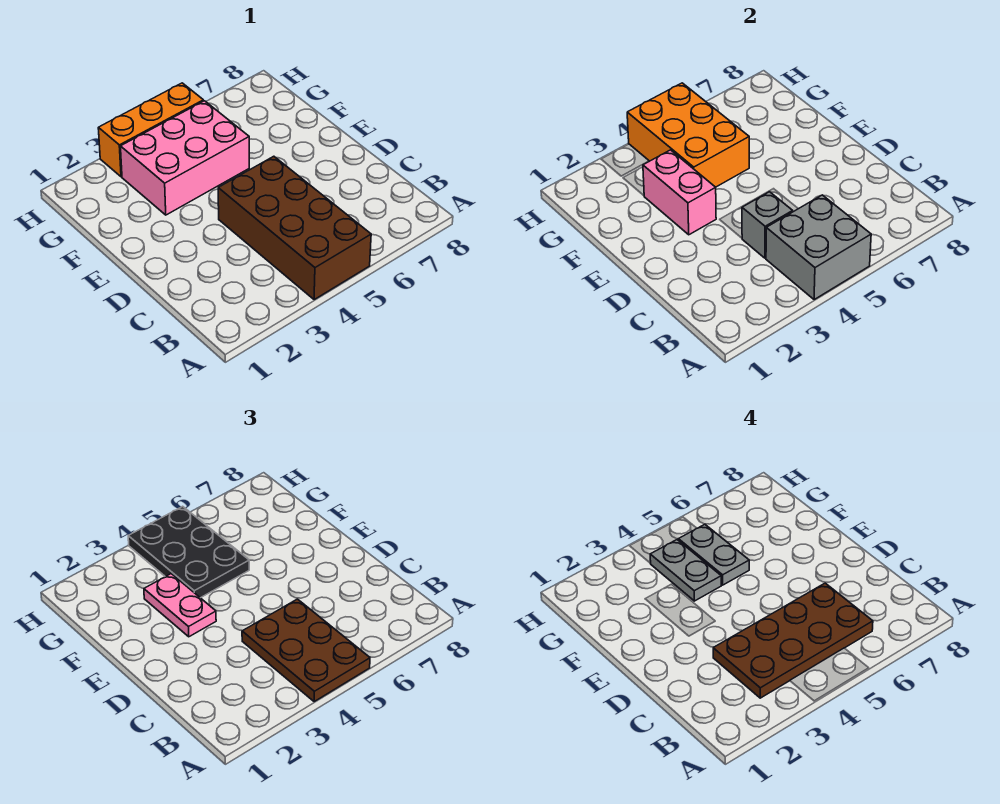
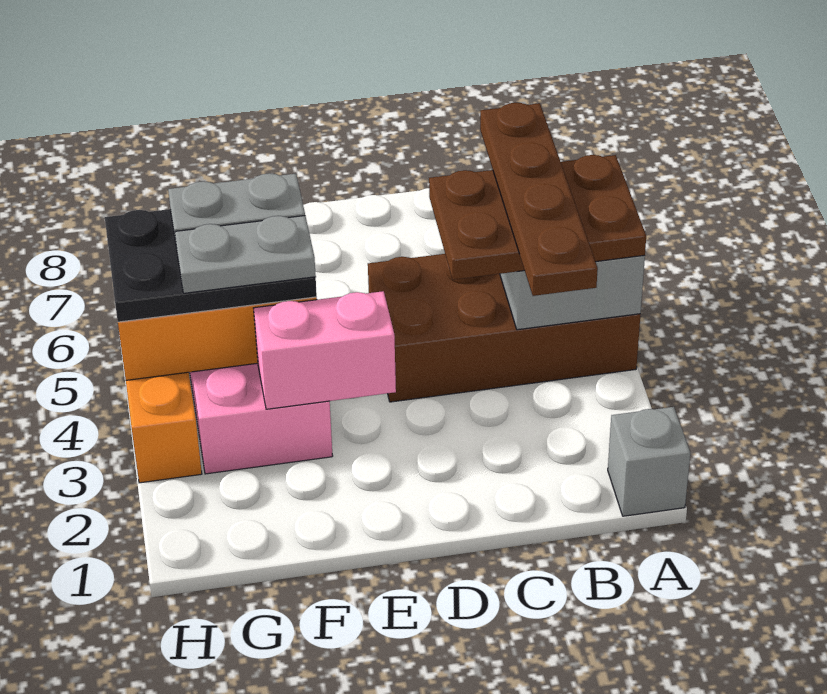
brown 2x4 plate [713,583,873,698] -> brown 1x4 plate [480,103,598,296]
grey 1x1 brick [742,192,793,258] -> grey 1x1 brick moved to [608,407,691,516]
pink 1x2 plate [144,574,216,637] -> none

